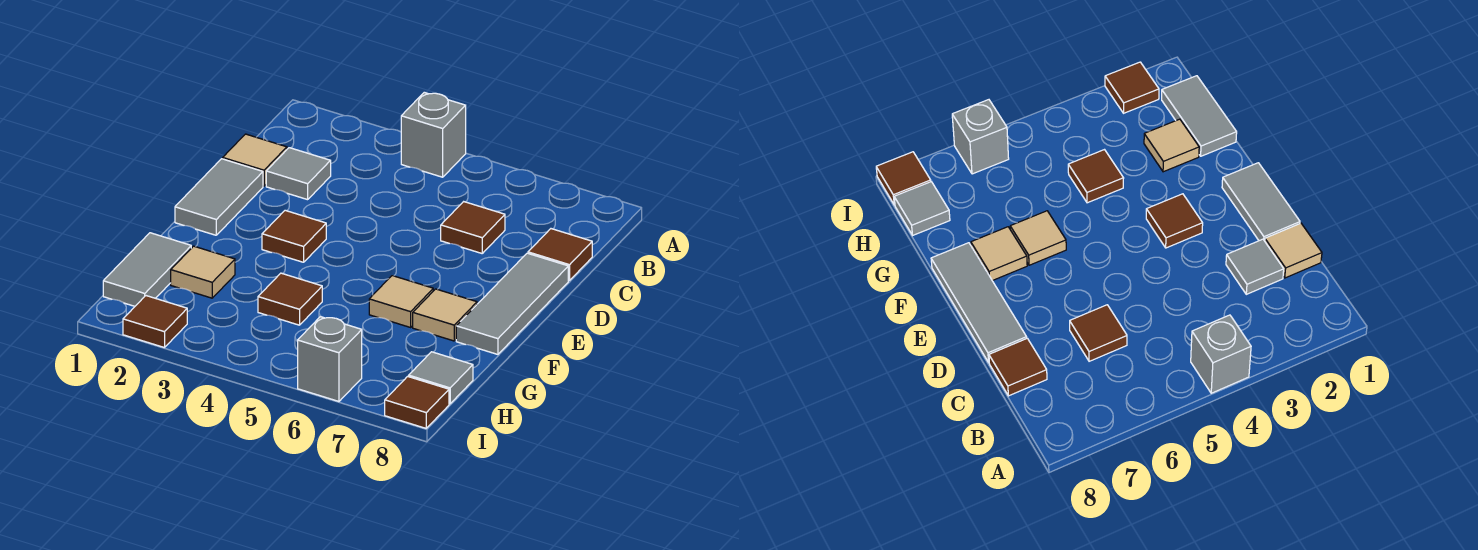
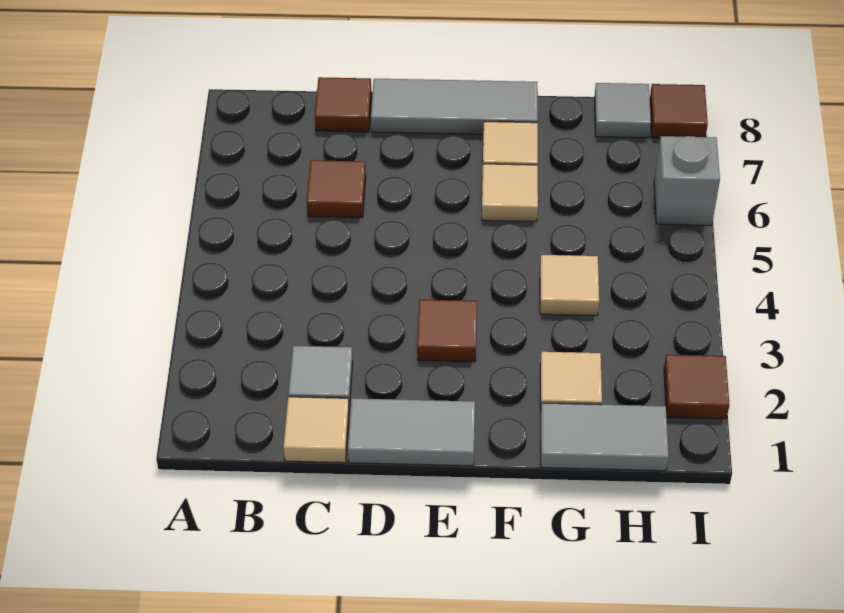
grey 1x1 brick [401,92,466,177] -> none
brown 1x1 tile [258,273,322,325] -> tan 1x1 tile [540,255,599,316]

